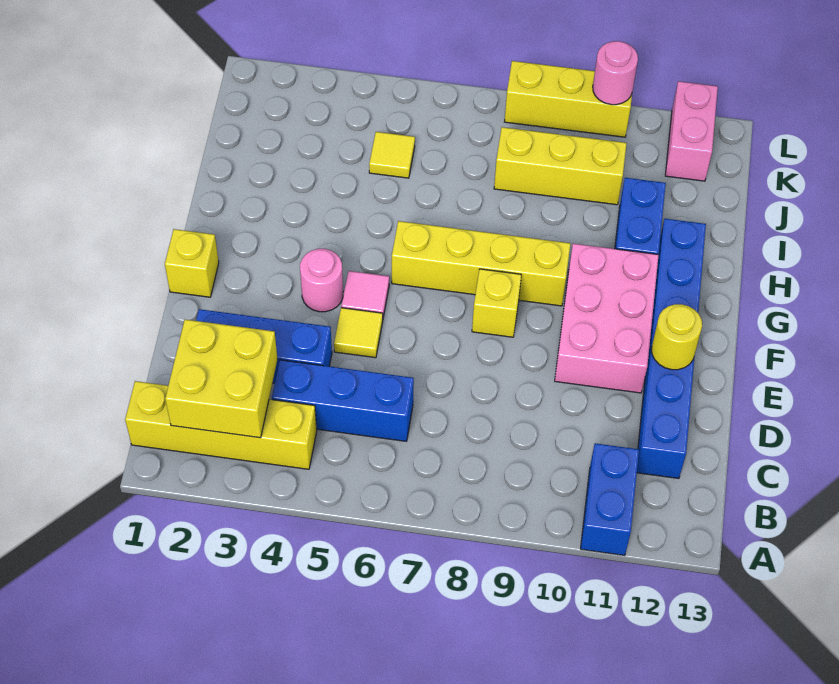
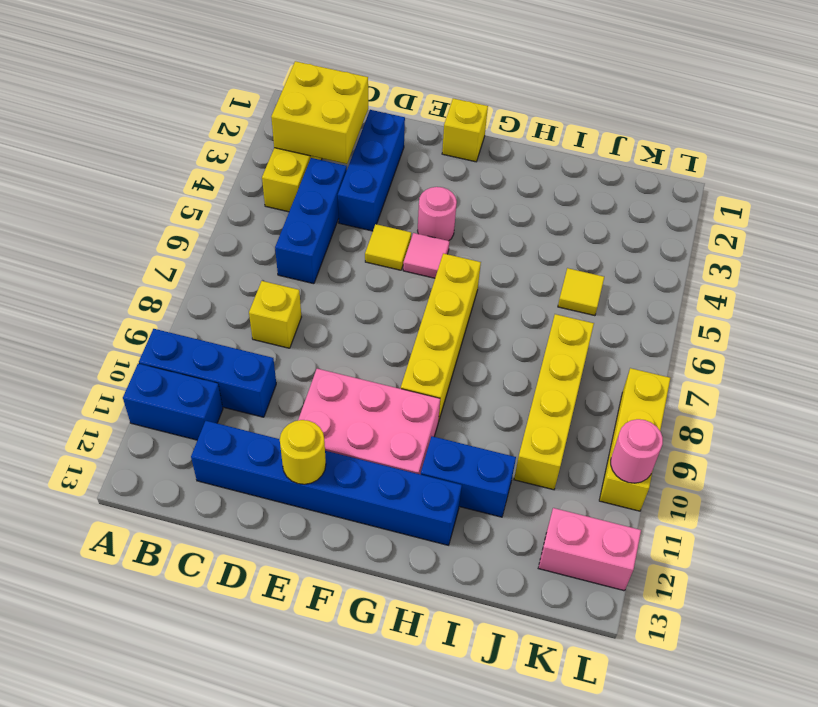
none -> blue 1x3 brick [139,329,276,417]
yellow 1x1 brick [472,269,521,337] -> yellow 1x1 brick moved to [249,281,301,348]
yellow 1x3 brick [494,127,627,205] -> yellow 1x4 brick [514,314,594,490]

